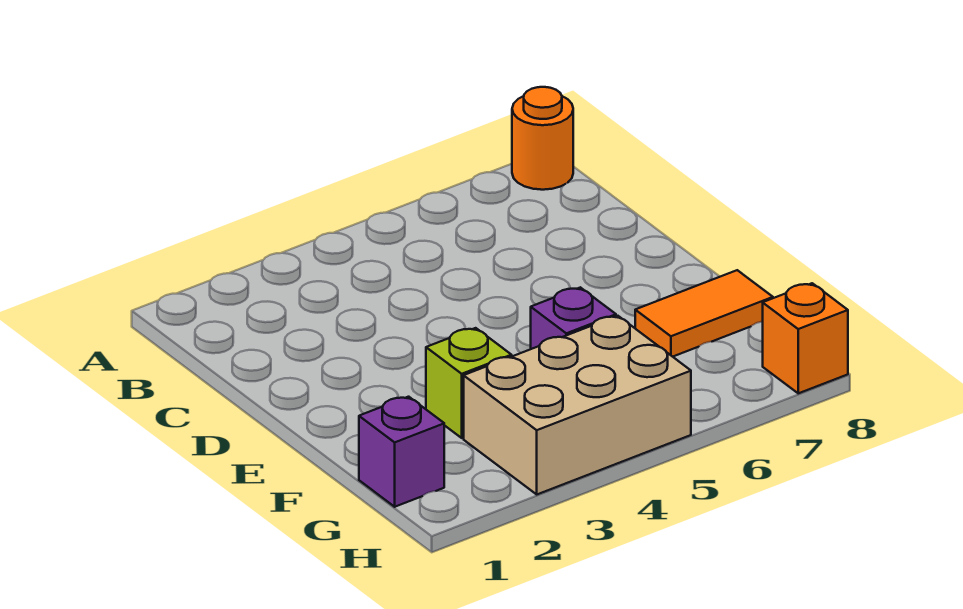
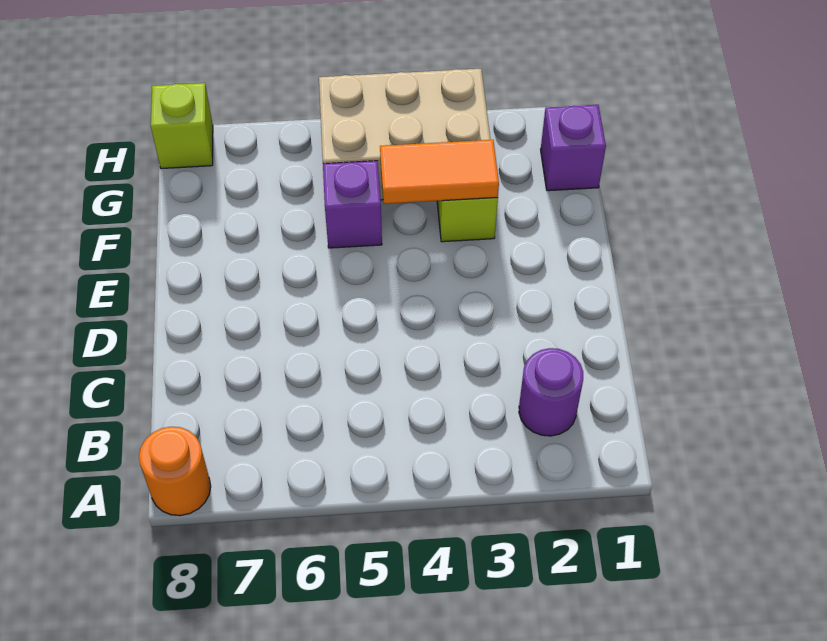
none -> purple 1x1 round brick [519,348,583,436]
orange 1x2 tile [635,270,773,357] -> orange 1x2 tile moved to [380,140,499,204]
orange 1x1 brick [763,283,848,393] -> lime 1x1 brick [151,83,213,169]

